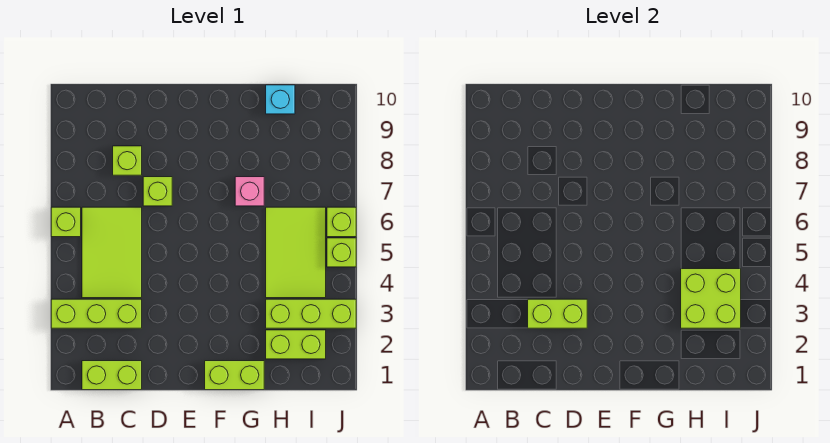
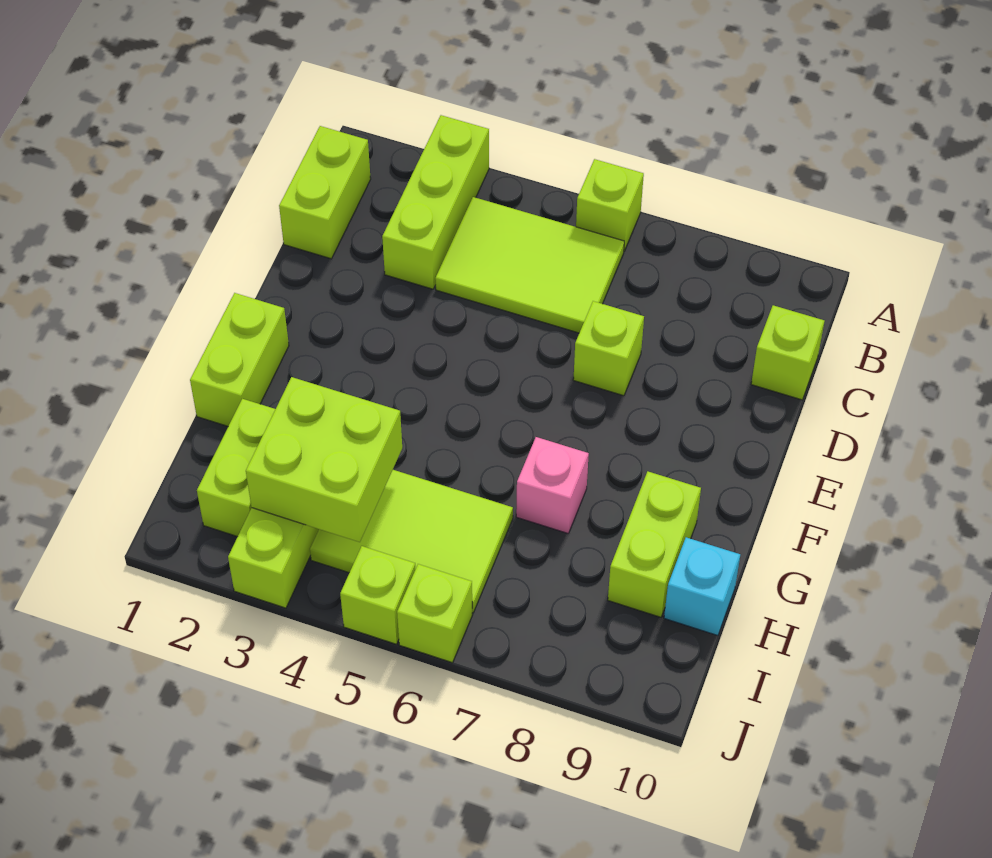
lime 1x2 brick [528,299,587,328] -> lime 1x2 brick moved to [608,471,701,617]
lime 1x1 brick [113,146,142,175] -> lime 1x1 brick moved to [751,305,824,400]

